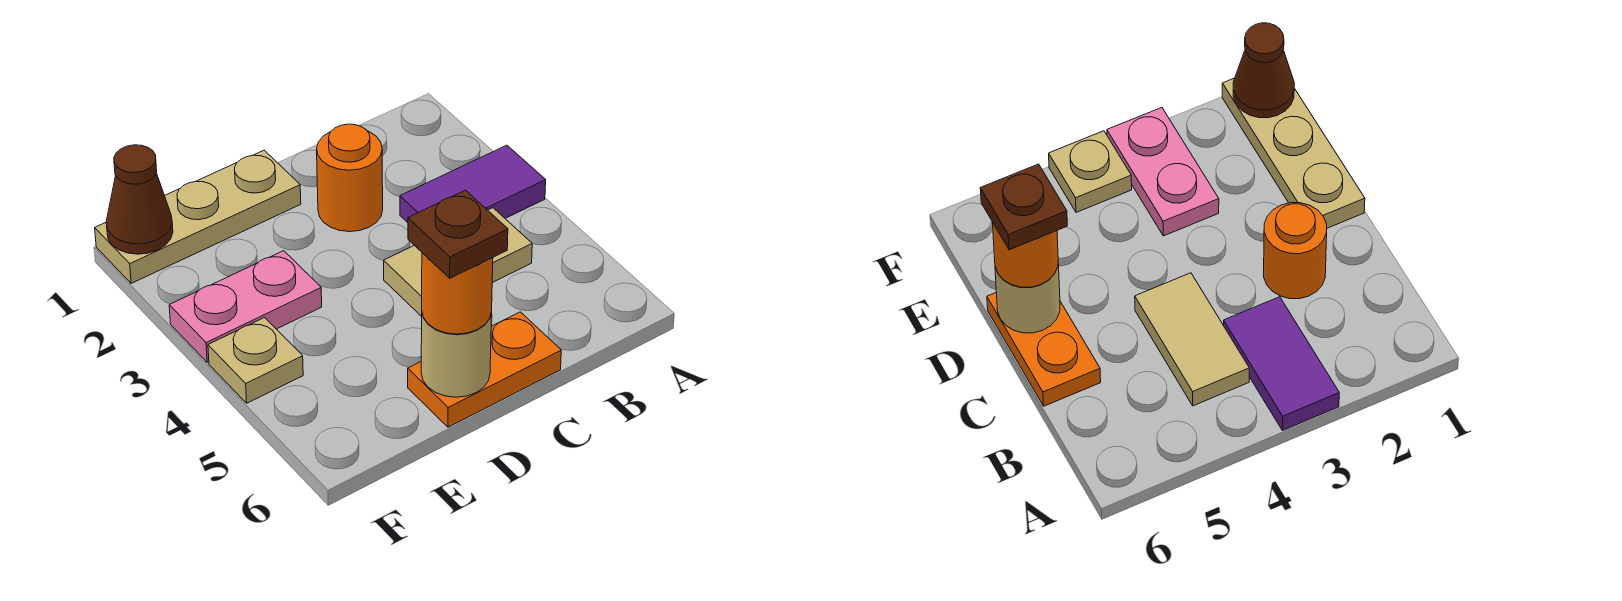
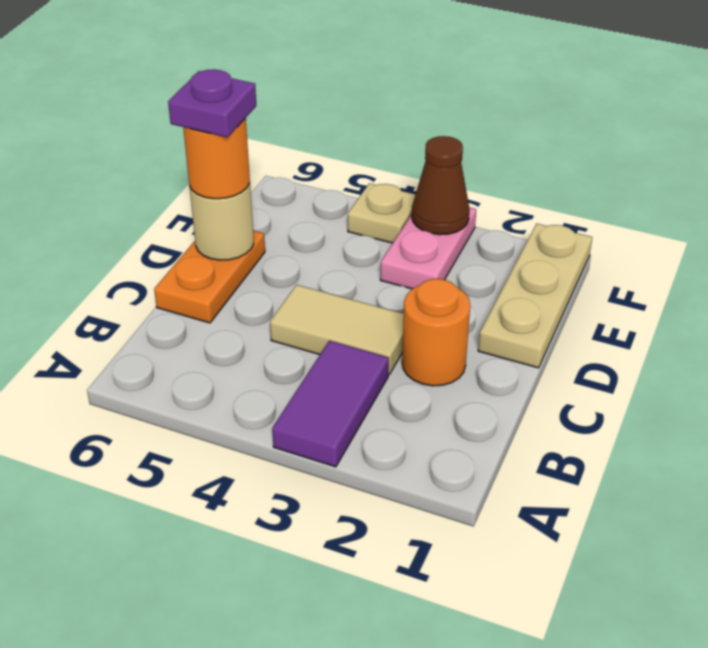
tan 1x2 tile [384,208,532,316] -> tan 1x2 tile turned to [270,285,404,375]
brown 1x1 plate [408,190,508,278] -> purple 1x1 plate [168,69,256,138]
brown 1x1 cone [106,145,173,254] -> brown 1x1 cone moved to [412,136,470,235]

